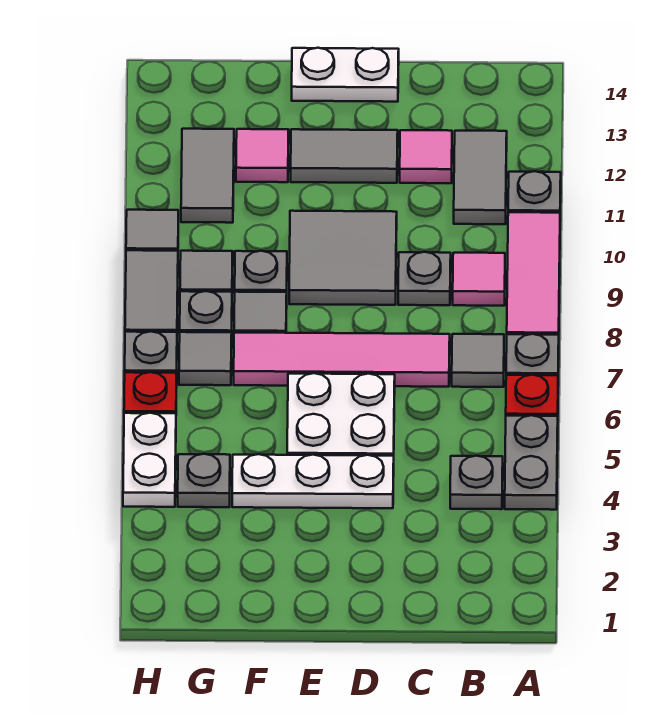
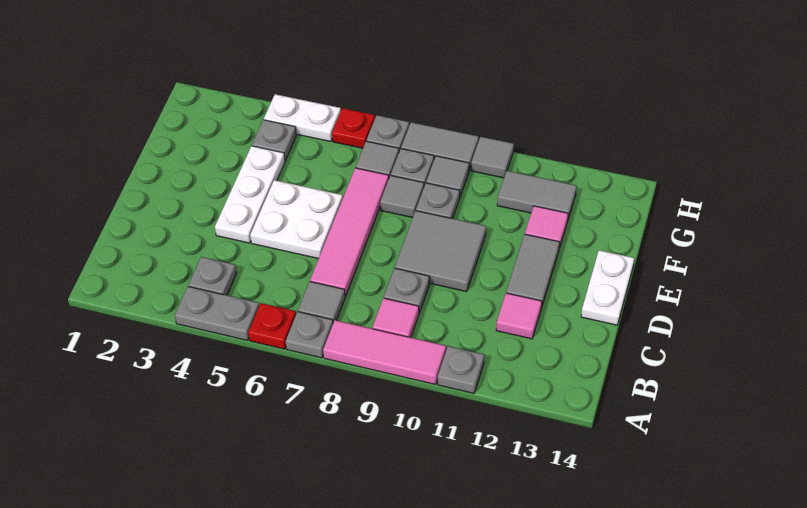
grey 1x2 tile [454,131,507,224] -> none

